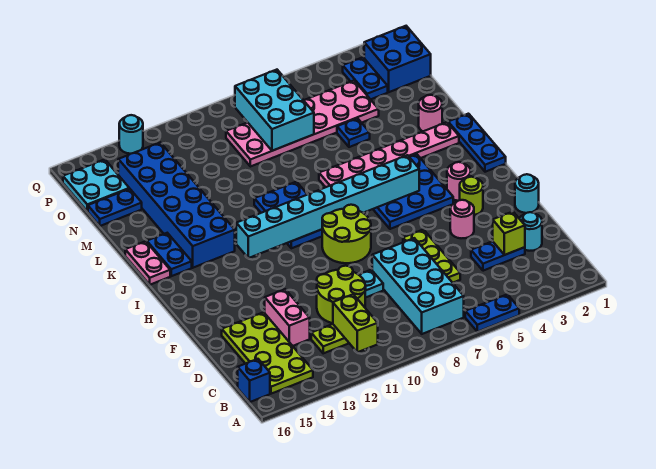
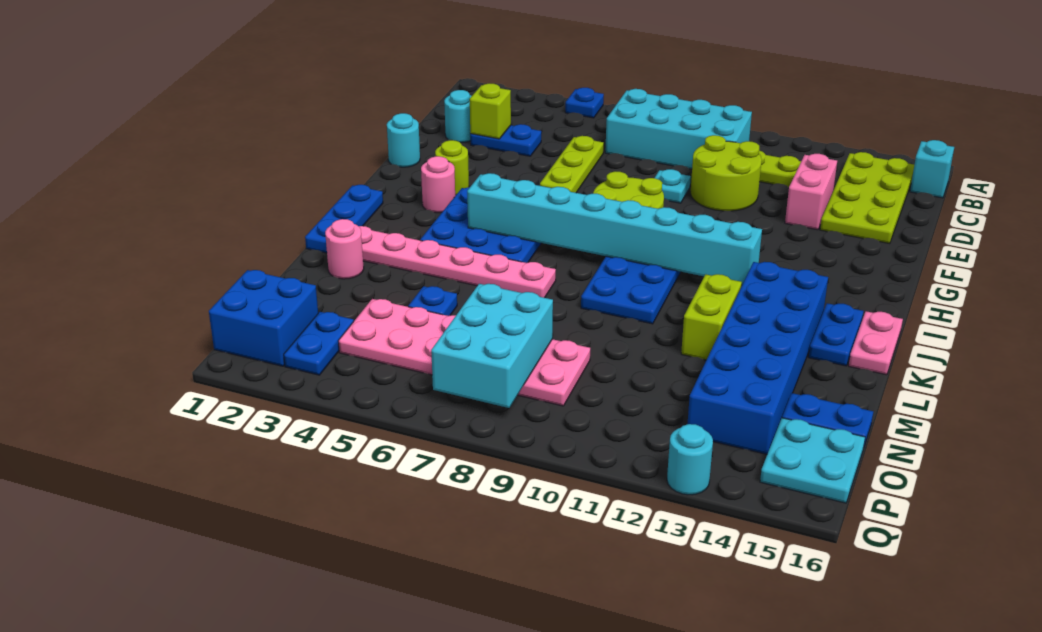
blue 1x2 plate [465,294,519,332] -> blue 1x1 plate [565,88,604,118]
cyan 2x4 brick [372,238,464,334] -> cyan 2x4 brick turned to [605,89,752,169]
lime 1x2 brick [333,294,378,352] -> lime 1x2 brick moved to [681,274,742,360]
blue 1x1 brick [238,359,270,402] -> cyan 1x1 brick [910,140,954,198]
pink 1x1 round brick [450,200,474,238] -> none

